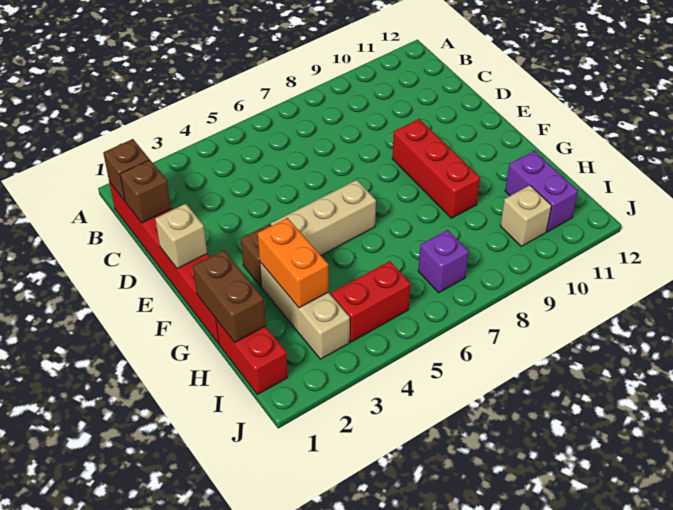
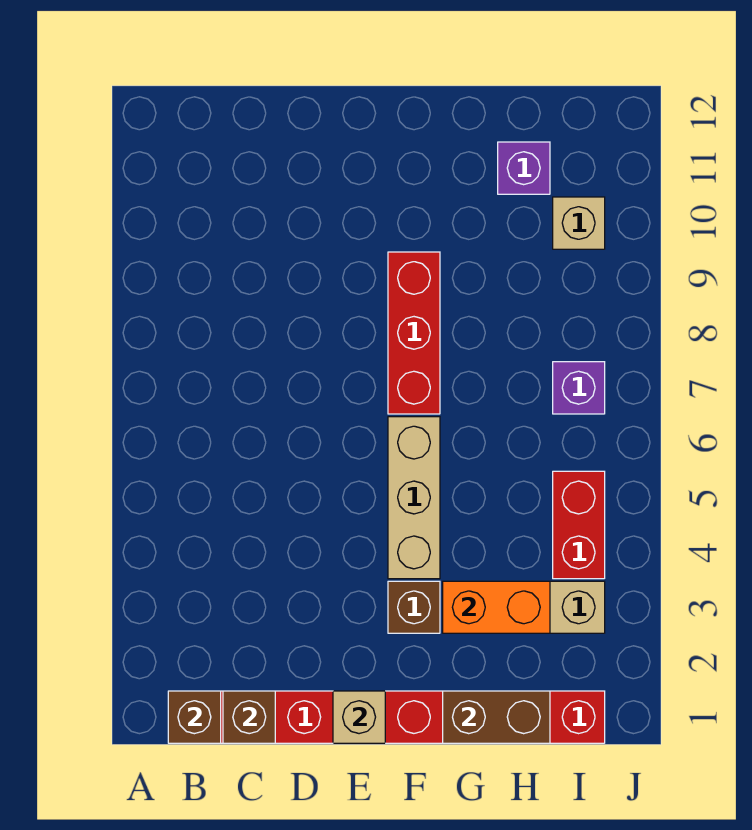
red 1x3 brick [392,119,480,218] -> red 1x3 brick turned to [388,252,440,414]
purple 1x2 brick [505,151,578,231] -> purple 1x1 brick [498,142,550,194]

